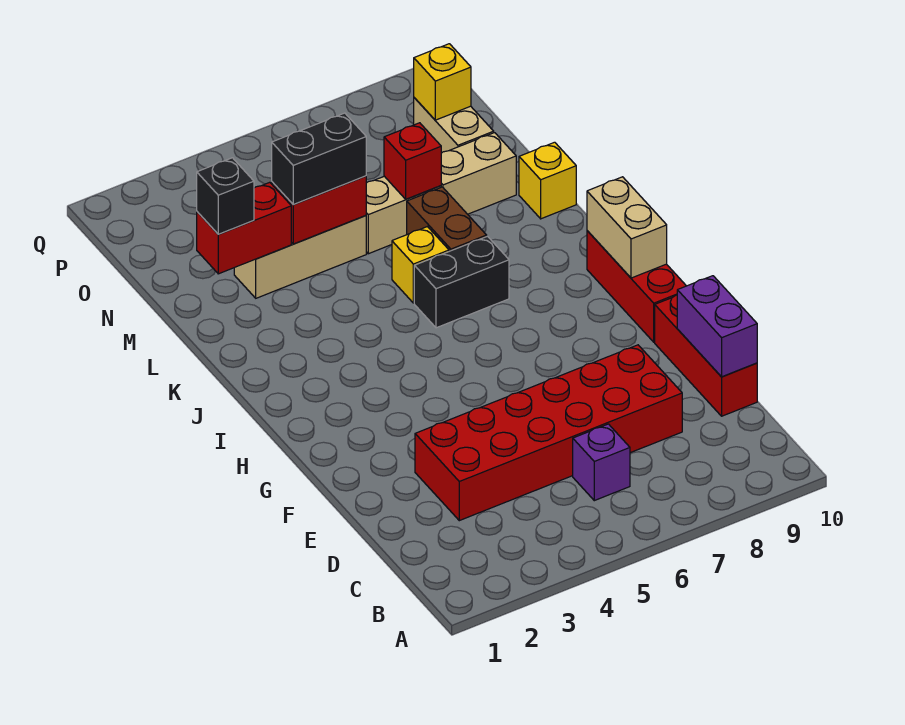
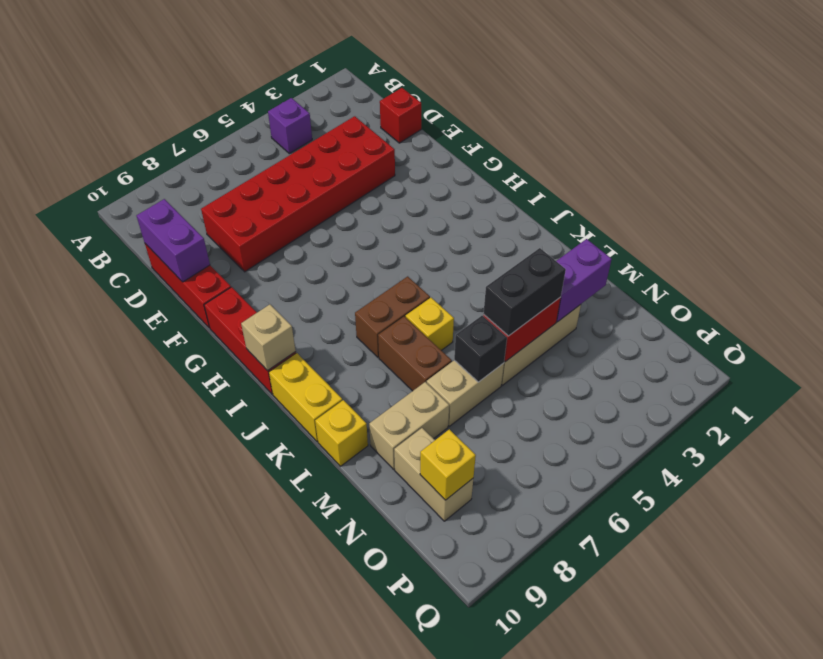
purple 1x1 brick [573,424,630,501] -> purple 1x1 brick moved to [268,98,312,153]
tan 1x2 brick [587,177,667,278] -> tan 1x1 brick [241,304,296,371]
black 1x2 brick [414,236,509,328] -> brown 1x2 brick [355,276,430,357]
none -> yellow 1x2 brick [269,353,342,442]
red 1x2 brick [197,182,291,274] -> purple 1x2 brick [556,239,612,322]
black 1x1 brick [197,158,254,234] -> black 1x1 brick moved to [454,316,507,382]
red 1x1 brick [384,123,441,199] -> red 1x1 brick moved to [380,88,421,143]

